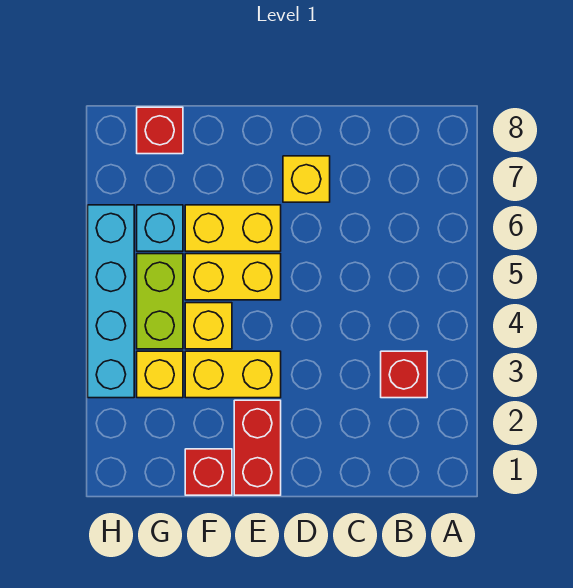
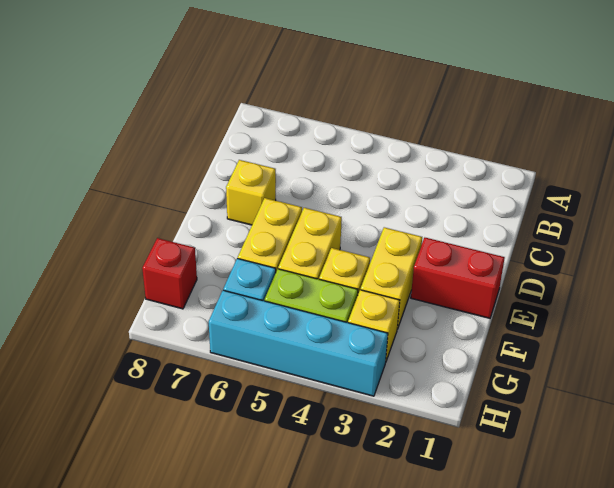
red 1x1 brick [381,351,427,398] -> none
red 1x1 brick [185,449,232,495] -> none

